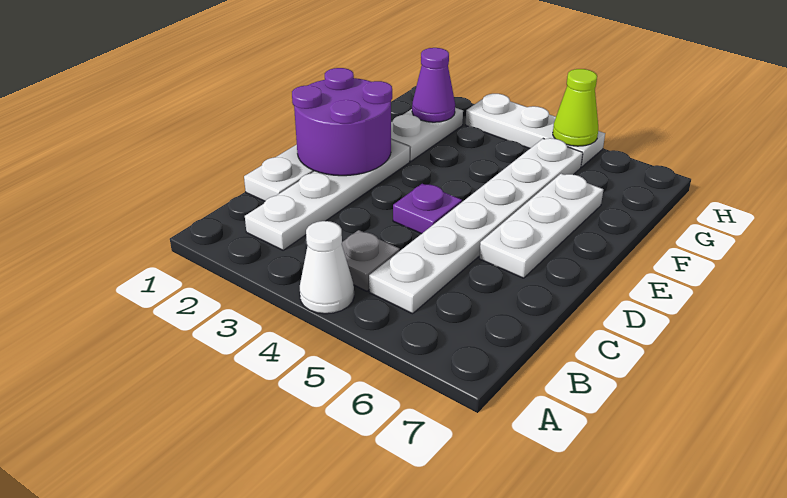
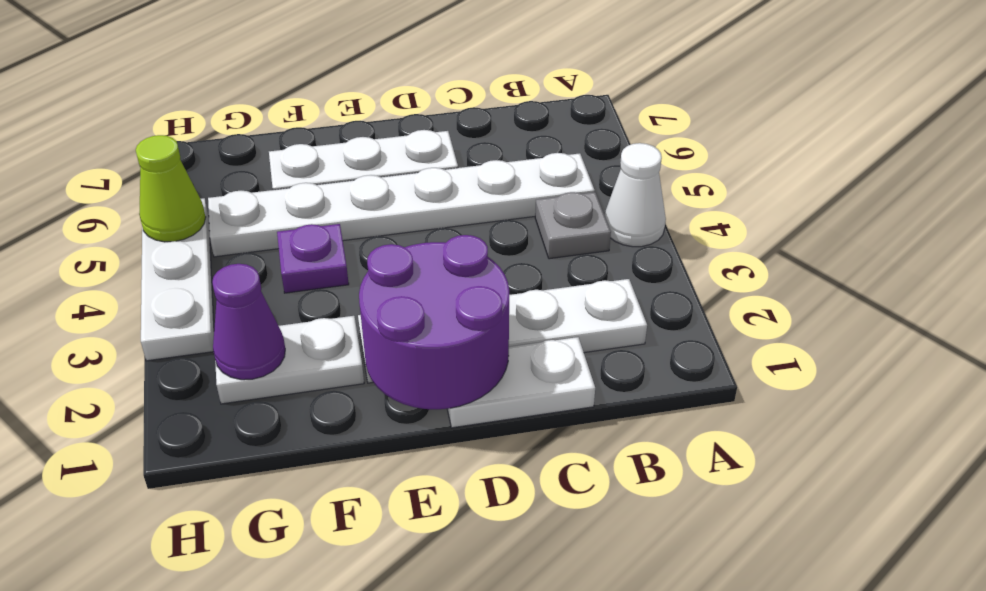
purple 1x1 plate [393,184,462,234] -> purple 1x1 plate moved to [277,224,349,293]

